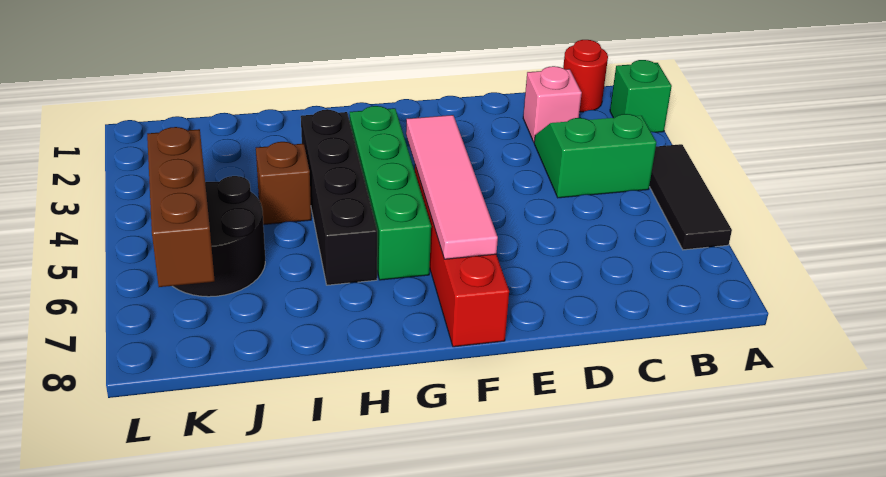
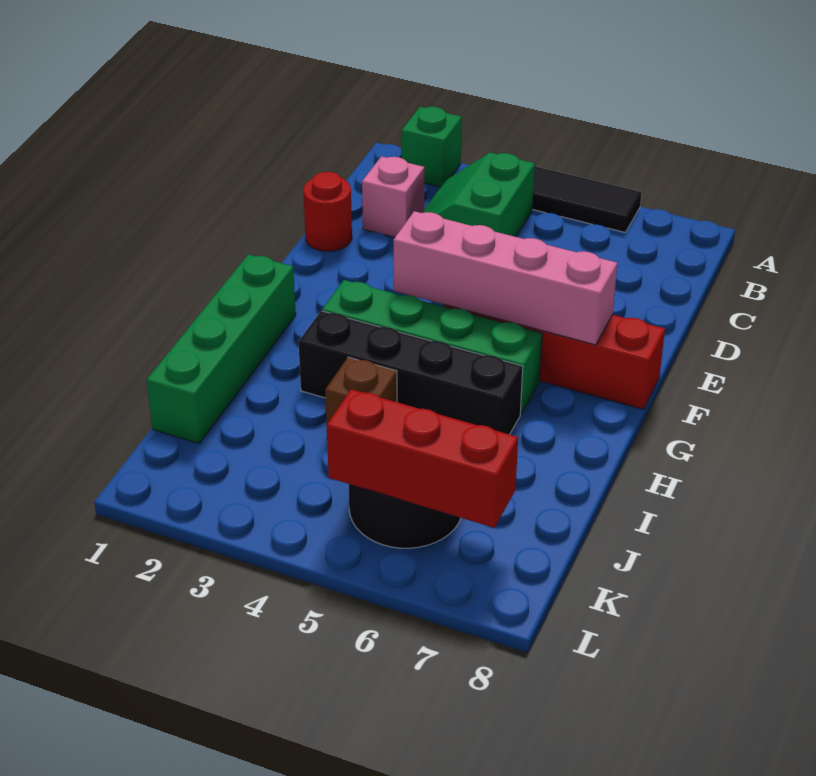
red 1x1 round brick [563,40,608,112] -> red 1x1 round brick moved to [303,172,352,251]
pink 1x4 tile [406,115,498,259] -> pink 1x4 brick [393,211,617,345]
none -> green 1x4 brick [147,254,296,443]
brown 1x3 brick [147,127,215,287] -> red 1x3 brick [327,389,518,528]

